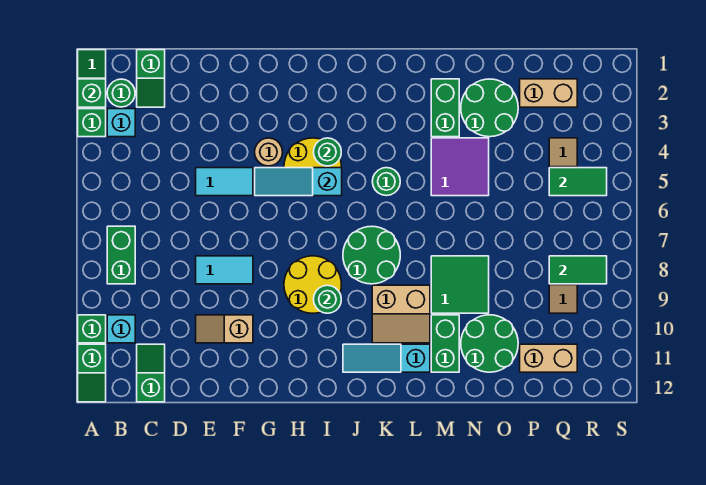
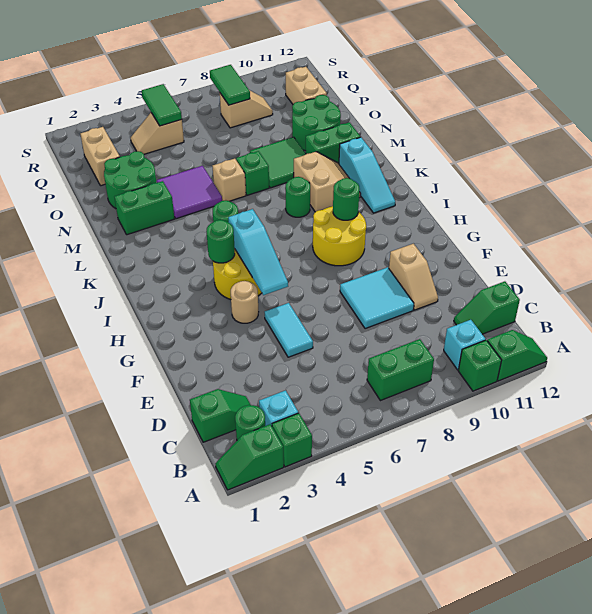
green 1x1 brick [78,79,106,107] -> green 1x1 brick moved to [236,151,269,195]
cyan 1x2 tile [196,256,253,284] -> cyan 2x2 tile [340,267,414,329]
green 2x2 round brick [343,226,400,284] -> green 1x1 round brick [286,177,310,217]
none -> tan 1x1 brick [213,159,246,201]

